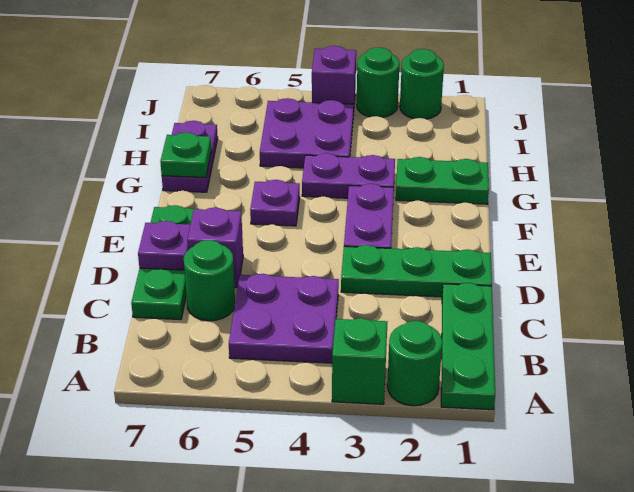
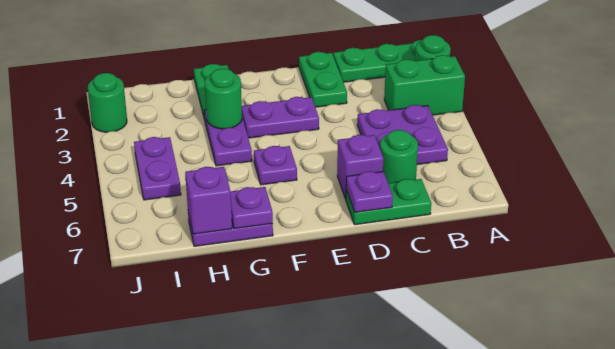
green 1x1 brick [332,318,387,404] -> green 1x2 brick [384,55,465,115]
green 1x3 plate [131,205,194,320] -> green 1x2 plate [346,179,431,225]
green 1x3 plate [341,245,492,297] -> green 1x2 plate [299,52,347,107]
green 1x1 plate [160,133,211,178] -> purple 1x1 plate [231,187,273,229]
purple 2x2 plate [260,98,354,168] -> purple 1x2 plate [134,137,181,200]
green 1x1 round brick [357,47,400,117] -> green 1x1 round brick moved to [205,69,242,129]
purple 1x1 brick [312,46,356,116] -> purple 1x1 brick moved to [185,167,232,234]

